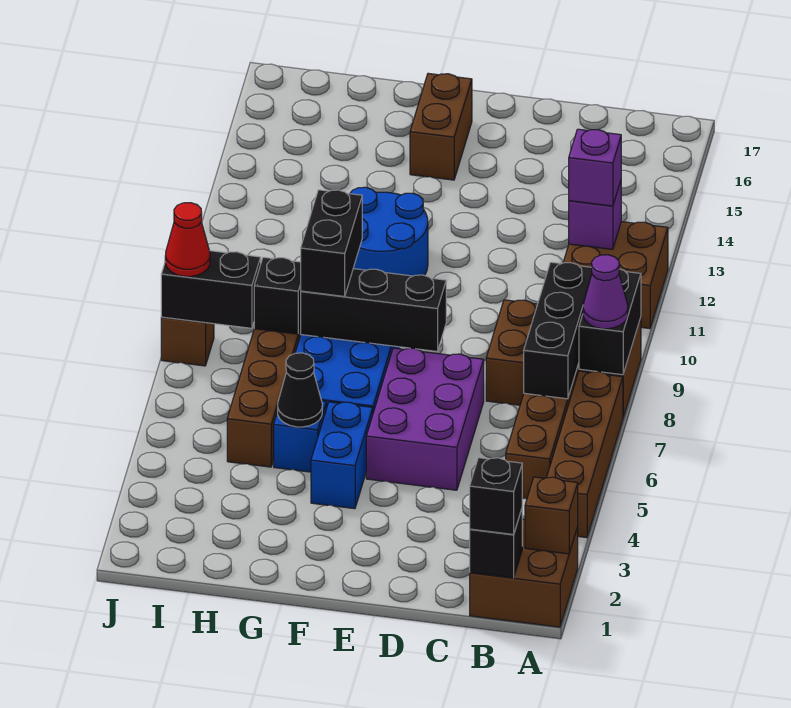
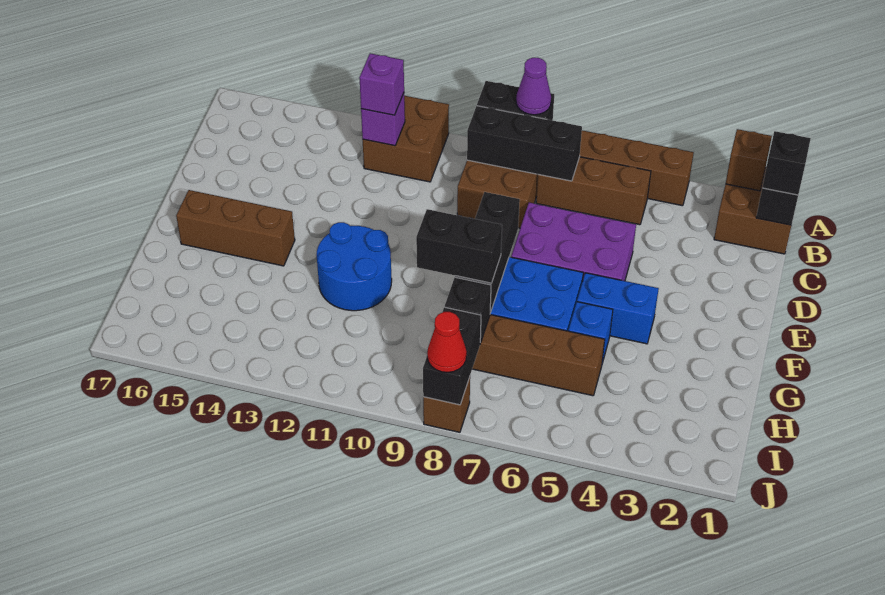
brown 1x2 brick [410,73,472,180] -> brown 1x3 brick [176,190,295,266]
black 1x1 cone [278,353,322,427] -> none

